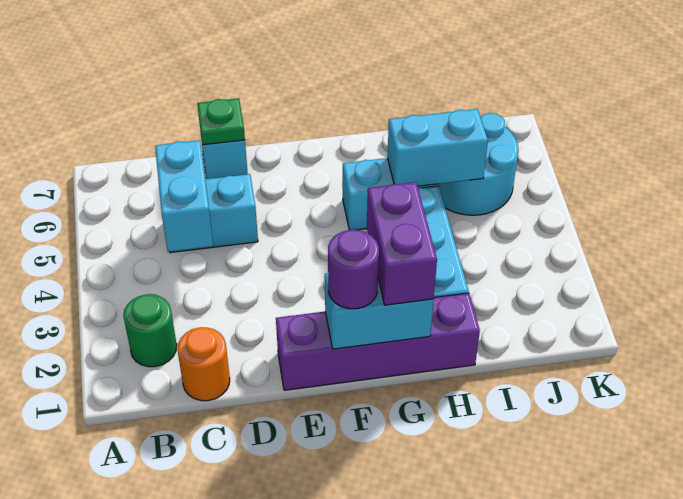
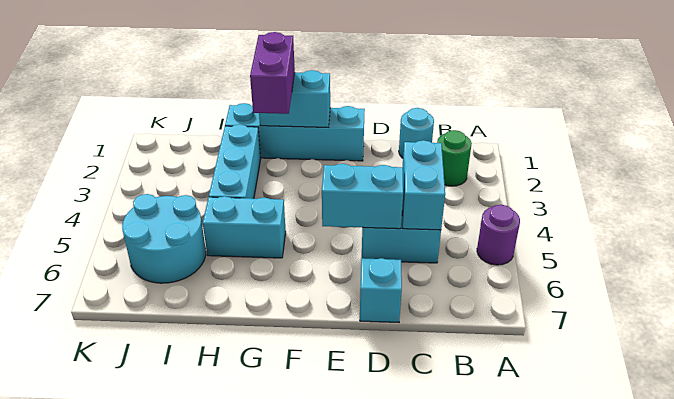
orange 1x1 round brick [177,327,230,401] -> cyan 1x1 round brick [399,108,434,158]
green 1x1 plate [197,98,245,145] -> none
purple 1x4 brick [276,293,480,390] -> cyan 1x4 brick [225,103,365,161]
purple 1x1 round brick [328,230,379,309] -> purple 1x1 round brick moved to [477,205,520,265]
cyan 1x2 brick [387,109,488,186] -> cyan 1x2 brick moved to [322,164,403,229]

